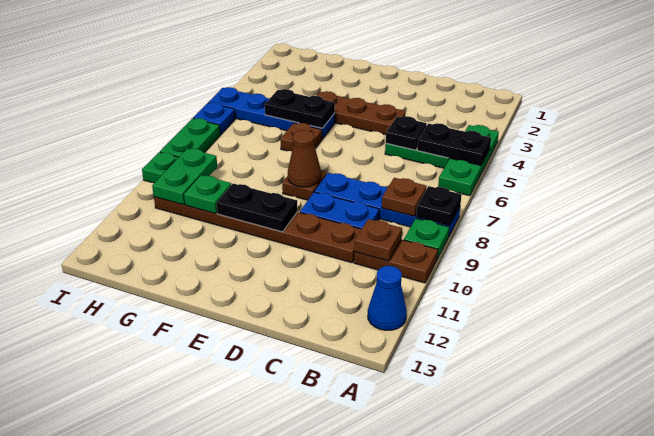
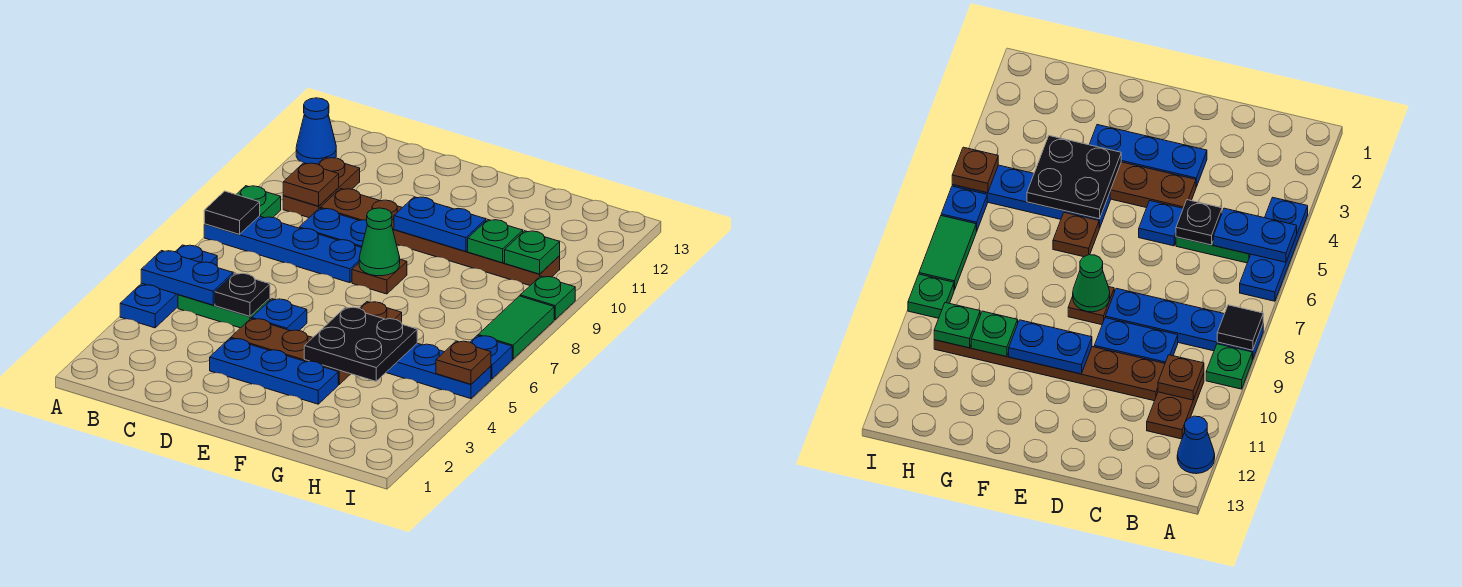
green 1x3 plate [438,125,499,196] -> blue 1x3 plate [120,245,217,328]
black 1x2 plate [417,123,491,165] -> blue 1x2 plate [141,251,233,305]
black 1x1 plate [416,186,462,225] -> black 1x1 tile [204,191,260,234]
brown 1x2 plate [354,240,438,283] -> brown 1x2 plate turned to [283,157,360,218]
brown 1x1 plate [382,178,427,216] -> brown 1x1 plate moved to [436,341,491,384]
none -> blue 1x3 plate [210,338,338,404]
none -> blue 1x1 plate [252,299,307,331]
brown 1x1 cone [288,130,321,187] -> green 1x1 cone [359,208,400,276]
black 1x2 plate [217,184,298,232] -> blue 1x2 plate [394,197,486,251]
black 1x2 plate [265,89,335,128] -> black 2x2 plate [304,307,417,381]
green 1x2 plate [152,149,217,205] -> green 1x1 plate [505,231,560,274]
green 1x2 plate [160,118,220,157] -> green 1x2 tile [478,296,554,359]

